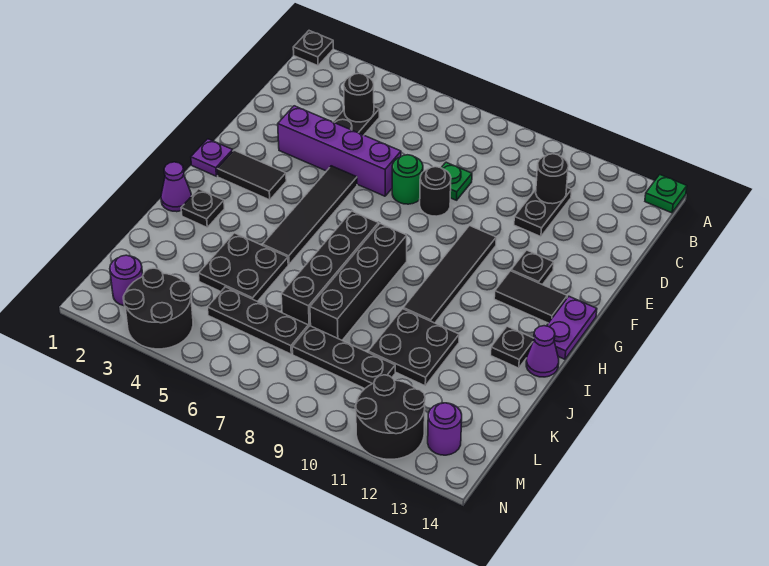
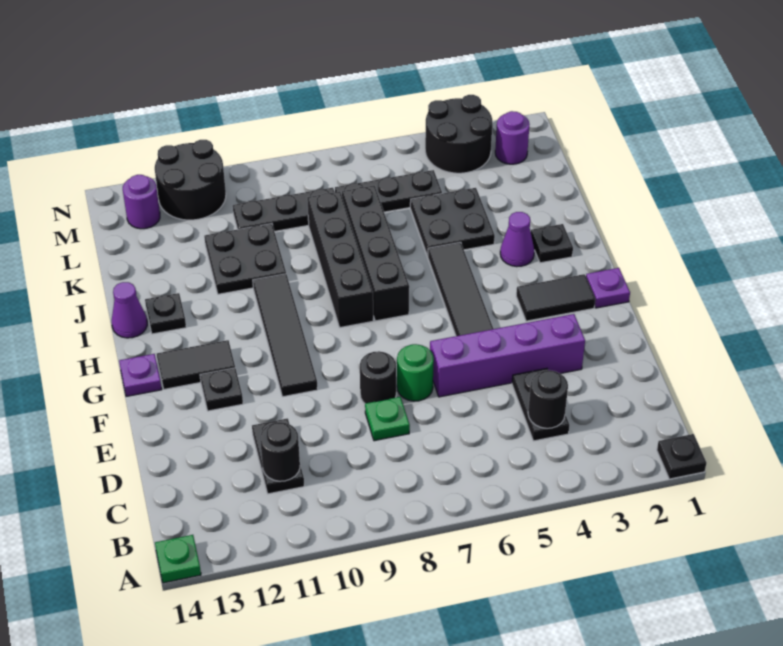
purple 1x2 plate [547,297,597,359] -> purple 1x1 plate [119,354,162,396]
purple 1x1 cone [161,162,192,212] -> purple 1x1 cone moved to [500,212,534,267]

